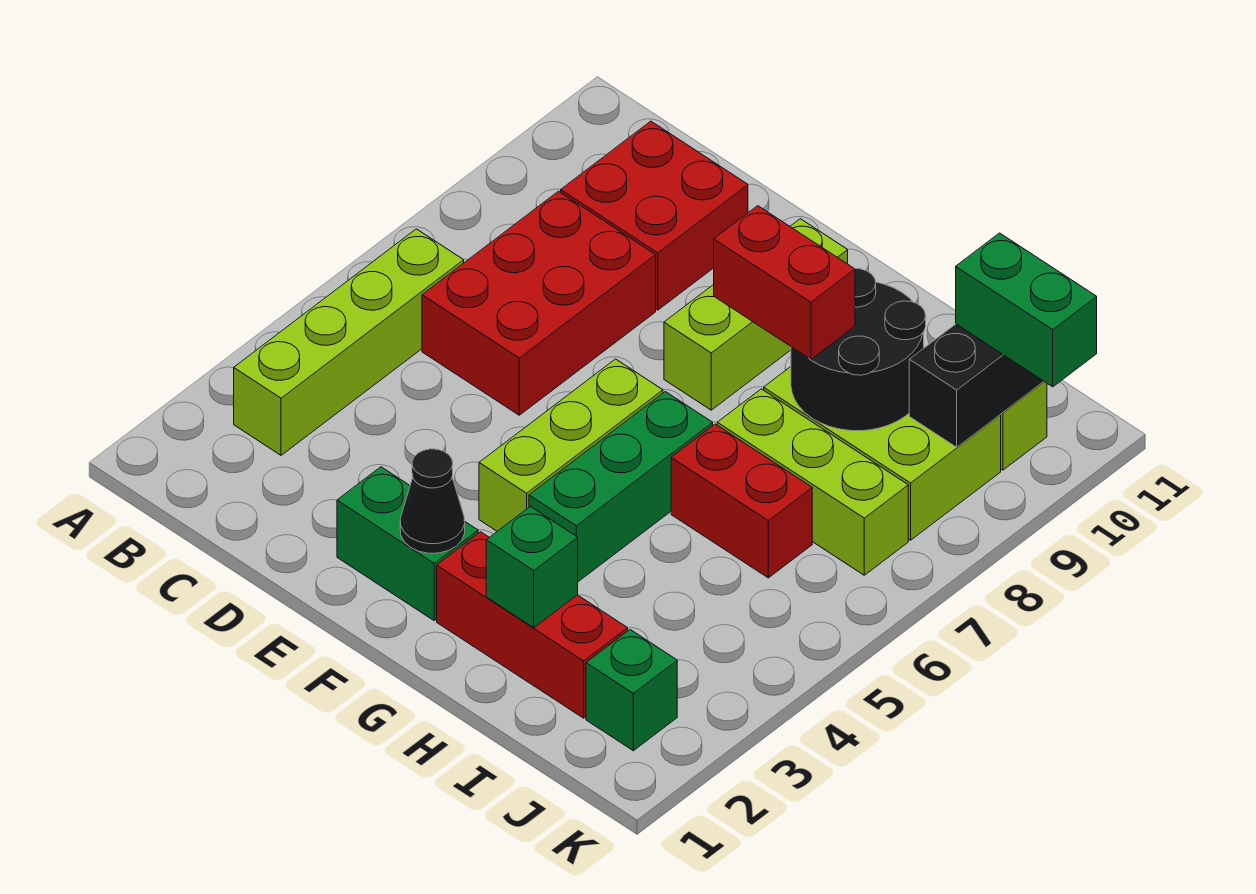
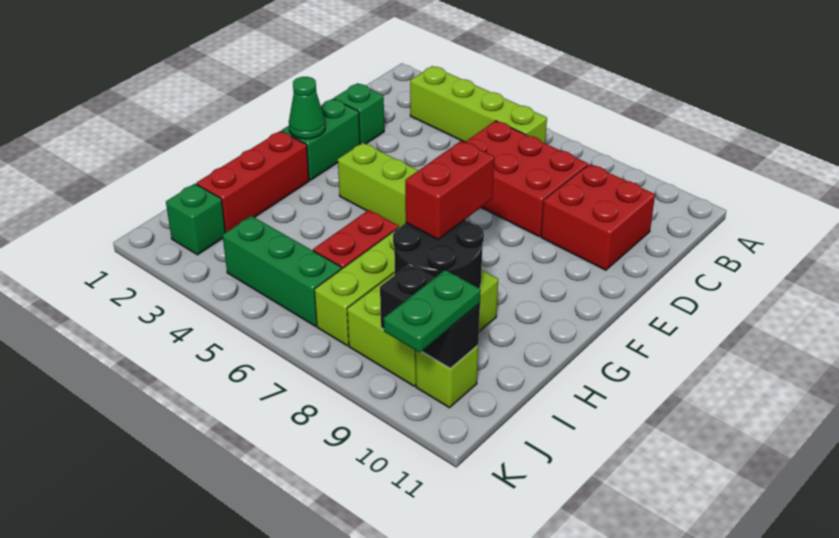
black 1x1 cone [400,449,465,553] -> green 1x1 cone [289,77,325,139]
lime 1x3 brick [664,219,848,410] -> none
green 1x3 brick [529,392,713,582] -> green 1x3 brick moved to [223,216,342,326]
green 1x1 brick [486,506,578,628] -> green 1x1 brick moved to [334,83,384,144]
green 1x2 brick [956,233,1097,387] -> green 1x2 plate [384,270,481,352]

